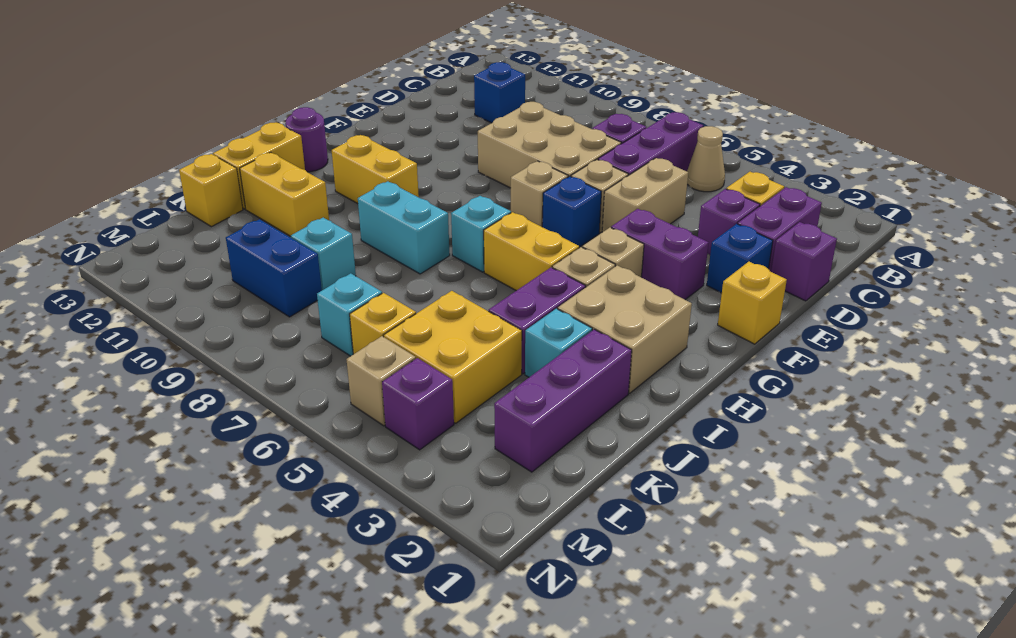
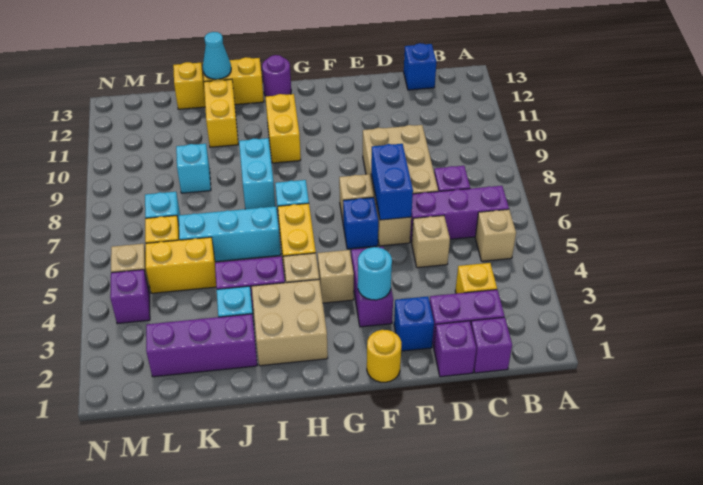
tan 1x1 cone [687,126,725,192] -> tan 1x1 brick [475,209,516,261]
blue 1x1 brick [474,62,525,123] -> blue 1x1 brick moved to [404,43,437,90]
purple 1x1 brick [698,189,760,255] -> purple 1x1 brick moved to [471,317,512,373]
tan 1x2 brick [602,158,688,232] -> tan 1x1 brick [412,215,450,268]
yellow 1x1 brick [718,262,787,344] -> yellow 1x1 round brick [367,330,401,382]
none -> cyan 1x1 round brick [358,247,392,300]
none -> cyan 1x3 brick [179,206,281,262]
none -> cyan 1x1 cone [203,32,231,79]
yellow 2x2 brick [384,291,522,423] -> yellow 1x2 brick [146,237,216,293]
blue 1x2 brick [226,219,322,317] -> blue 1x2 brick moved to [371,144,413,220]

